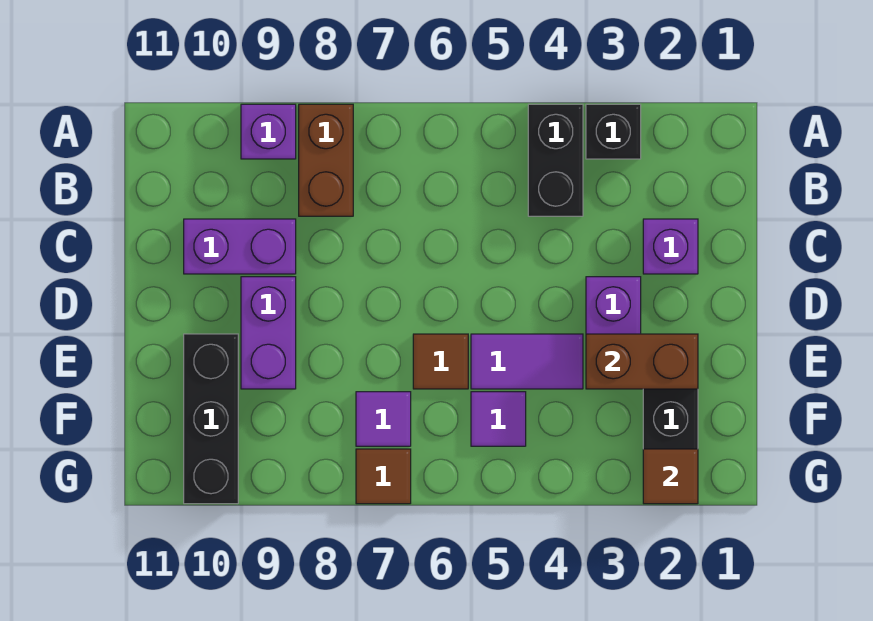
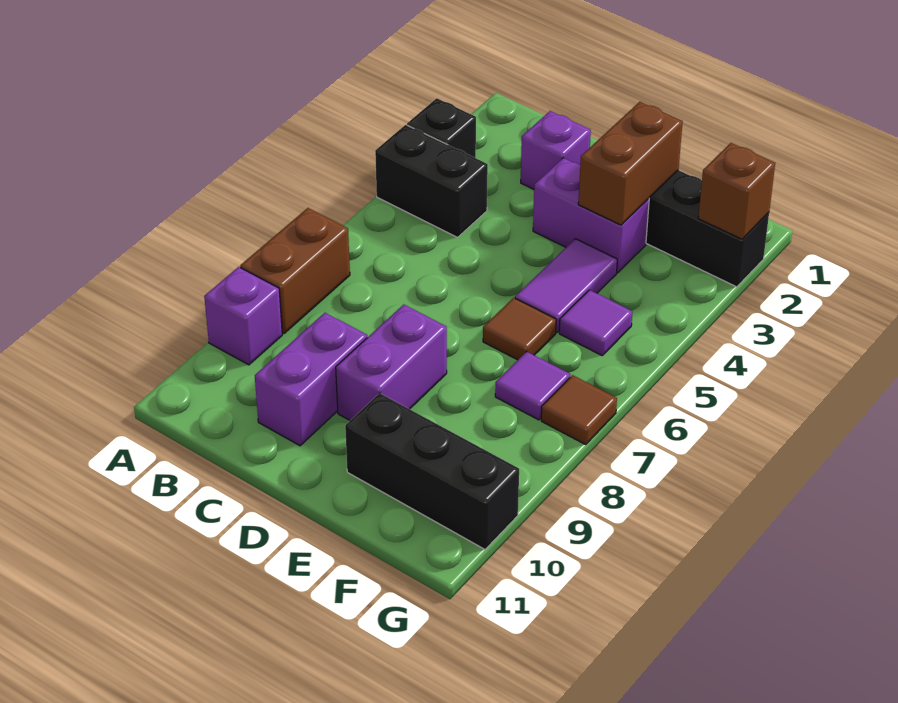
brown 1x2 brick [299,104,353,216] -> brown 1x2 brick turned to [240,208,350,334]
purple 1x2 brick [241,277,296,389] -> purple 1x2 brick turned to [336,305,447,420]
brown 1x1 tile [643,449,698,504] -> brown 1x1 brick [698,143,775,239]

